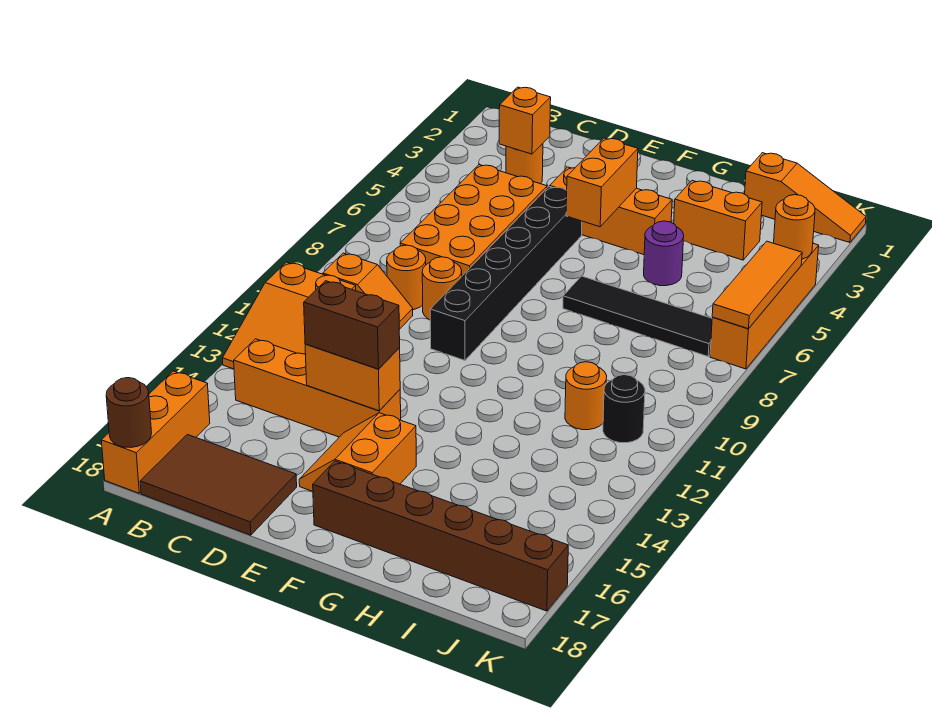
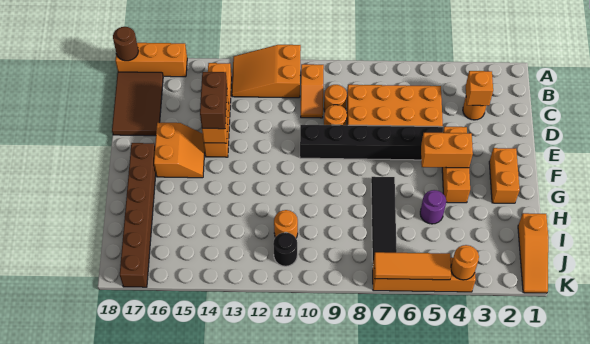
orange 2x2 slope [299,413,416,491] -> orange 2x2 slope turned to [154,123,205,178]
orange 1x2 brick [674,181,762,260] -> orange 1x2 brick moved to [489,148,520,203]

